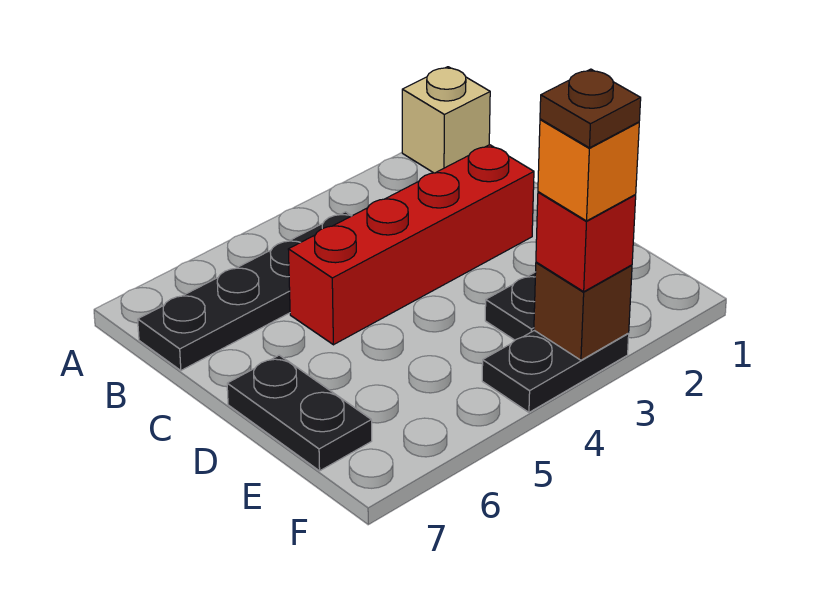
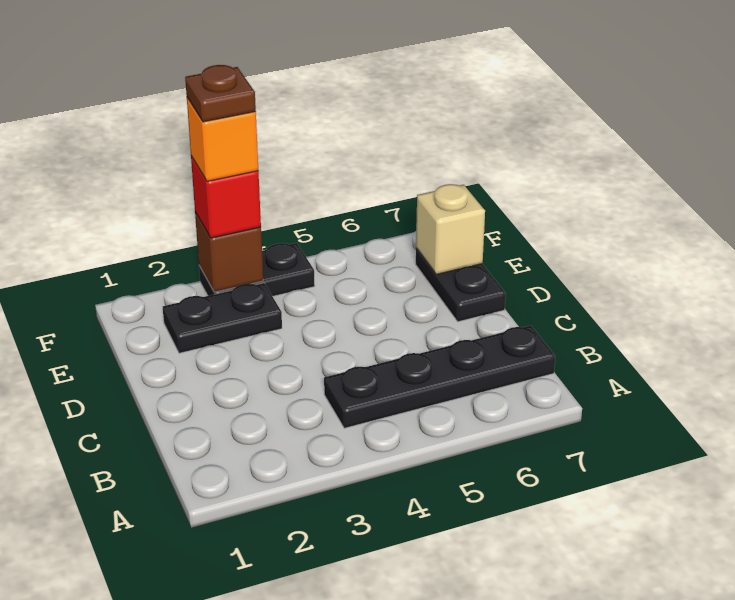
tan 1x1 brick [402,67,490,173] -> tan 1x1 brick moved to [416,184,485,274]
red 1x4 brick [288,145,534,345] -> none

